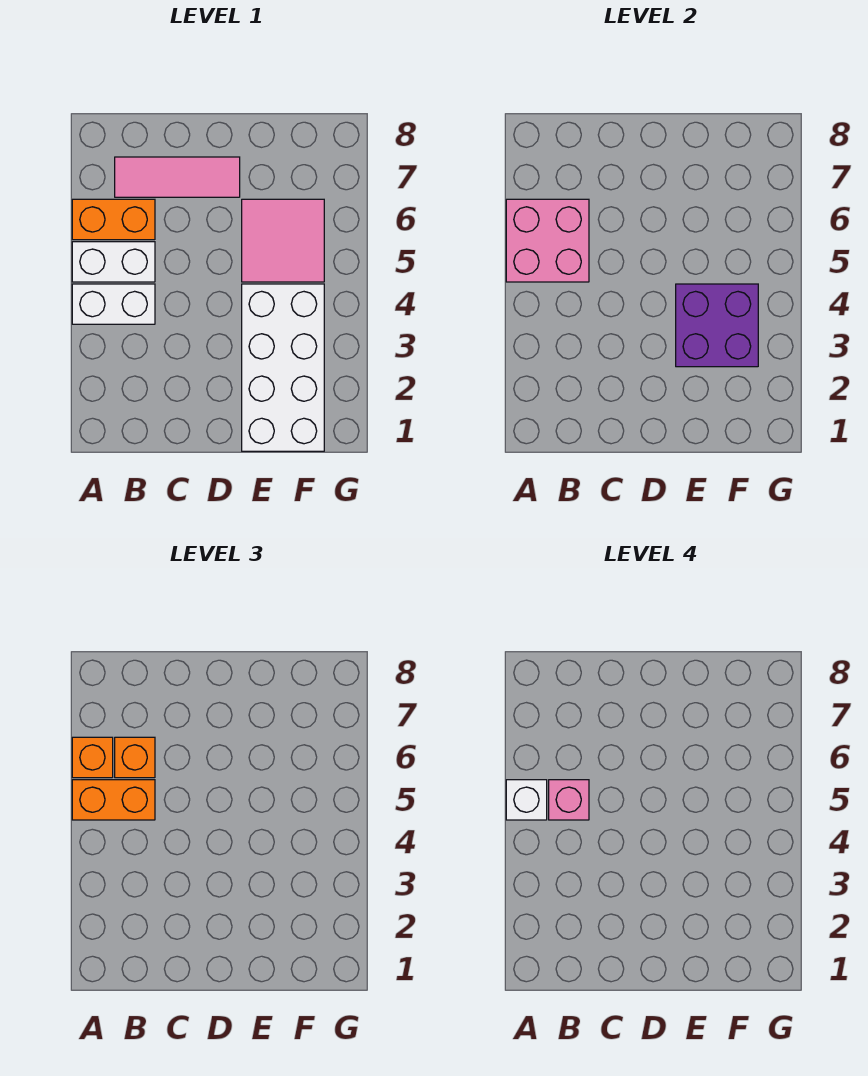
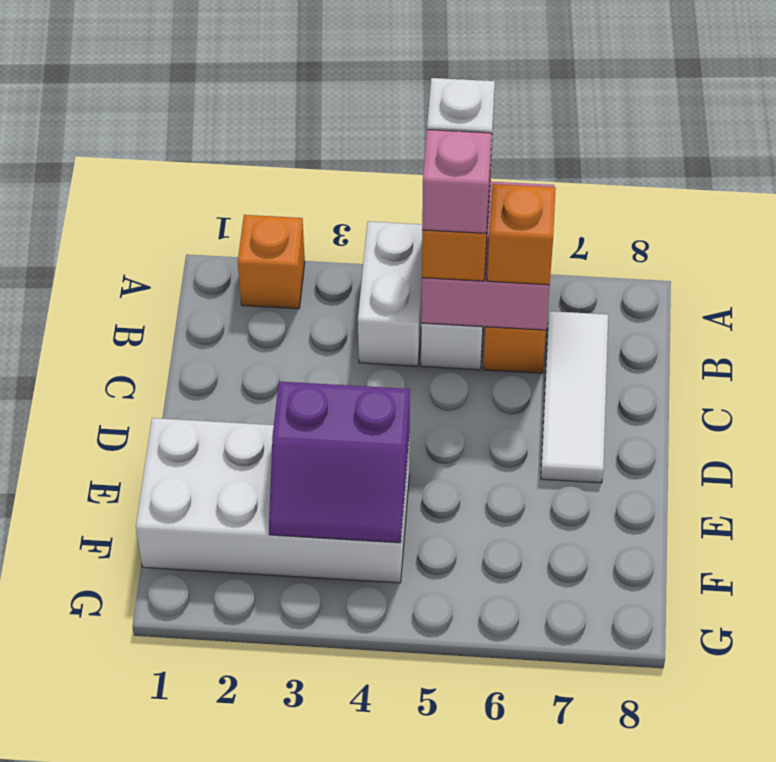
orange 1x1 brick [72,737,113,778] -> orange 1x1 brick moved to [238,215,305,309]
pink 1x3 tile [115,157,240,197] -> white 1x3 tile [541,311,608,483]
purple 2x2 brick [676,284,758,367] -> purple 2x2 slope [269,381,410,543]
pink 2x2 tile [242,199,324,282] -> none

